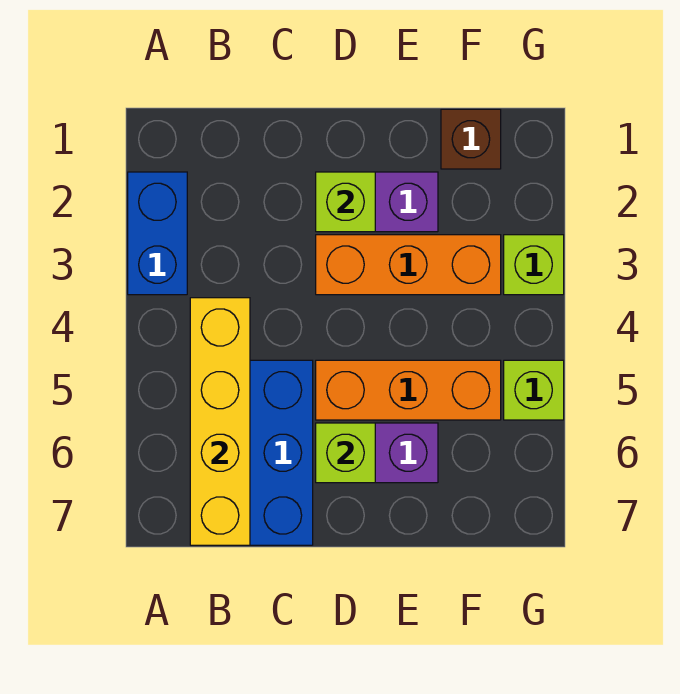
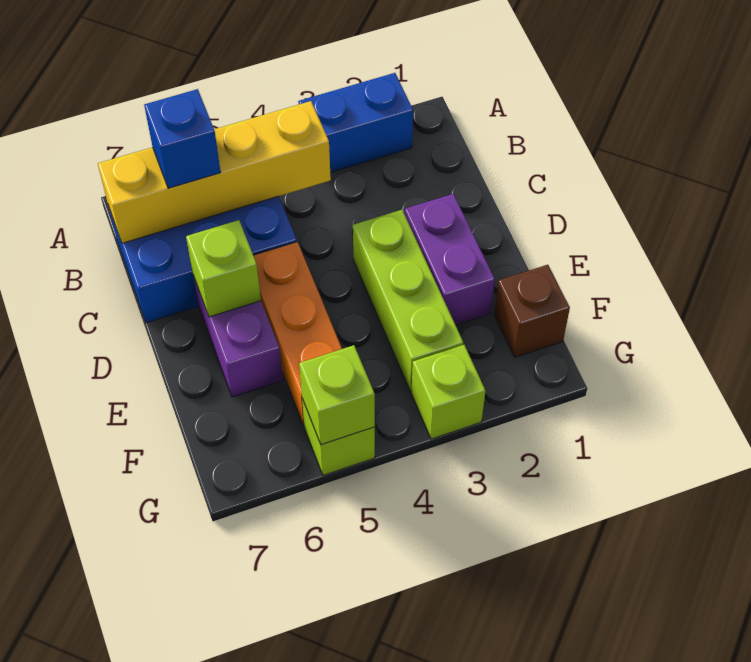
none -> blue 1x1 brick [144,89,221,188]
lime 1x1 brick [316,172,375,232] -> lime 1x1 brick moved to [299,345,375,445]
orange 1x3 brick [316,235,501,295] -> lime 1x3 brick [353,210,463,392]

